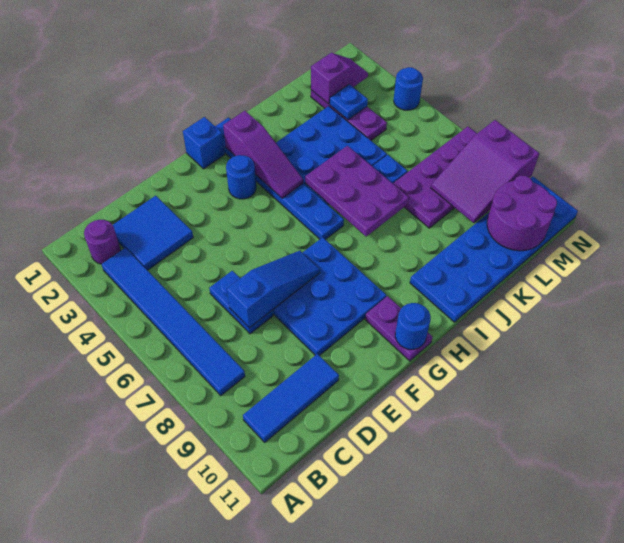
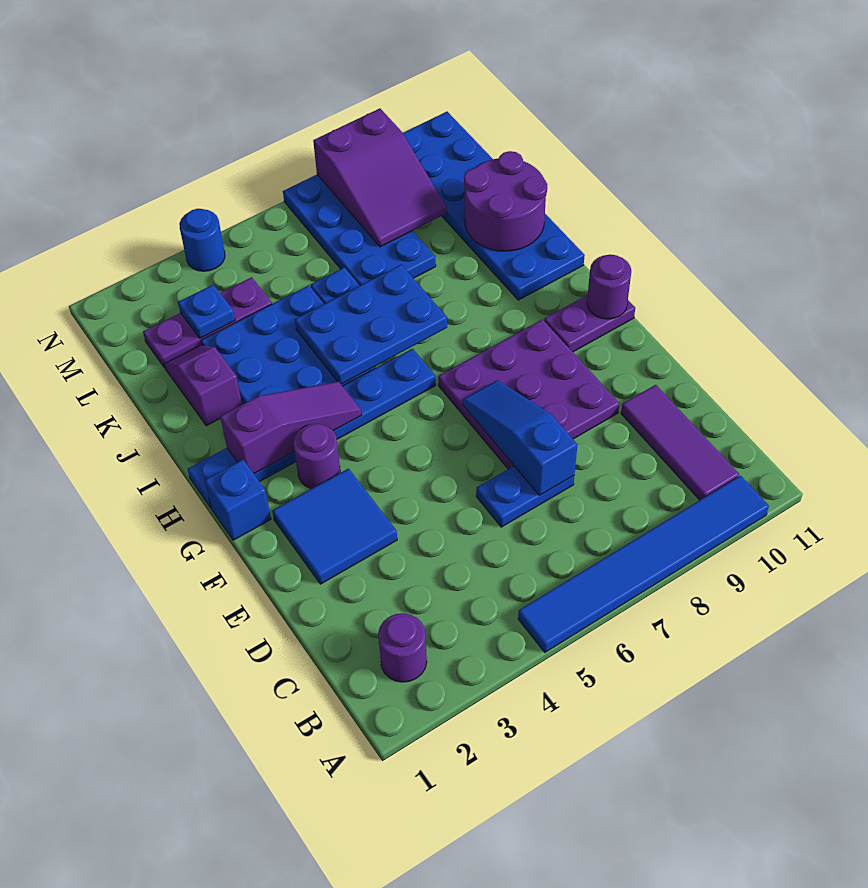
blue 1x6 tile [101,248,245,396] -> blue 1x6 tile moved to [518,476,769,652]
blue 1x3 tile [243,354,339,442] -> purple 1x3 tile [621,385,739,500]
blue 2x2 tile [113,196,193,270] -> blue 2x2 tile moved to [272,469,397,584]
blue 3x3 plate [273,237,386,356] -> purple 3x3 plate [438,319,619,469]
blue 1x1 round brick [226,155,256,199] -> purple 1x1 round brick [293,424,340,489]
blue 1x1 round brick [395,303,431,349] -> purple 1x1 round brick [587,255,631,319]
purple 2x3 plate [305,146,409,237] -> blue 2x3 plate [295,265,447,384]
purple 2x4 plate [393,127,477,228] -> blue 2x4 plate [283,175,436,285]
purple 1x2 slope [311,53,368,104] -> purple 1x2 slope moved to [164,346,242,426]
purple 2x2 round brick [487,176,557,251] -> purple 2x2 round brick moved to [464,151,547,251]

